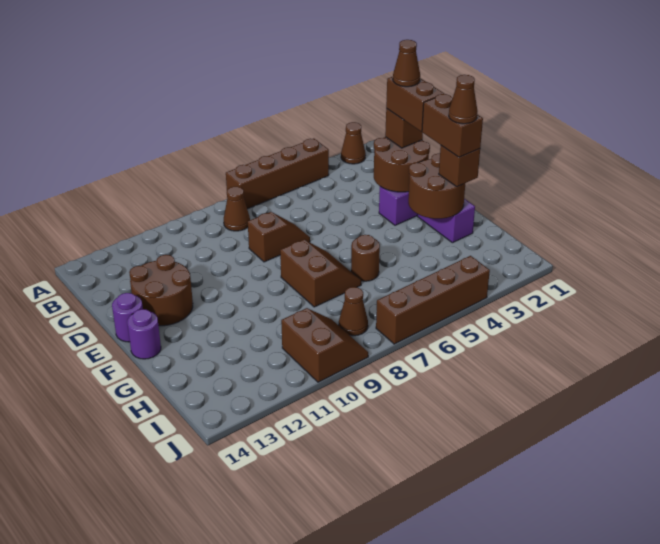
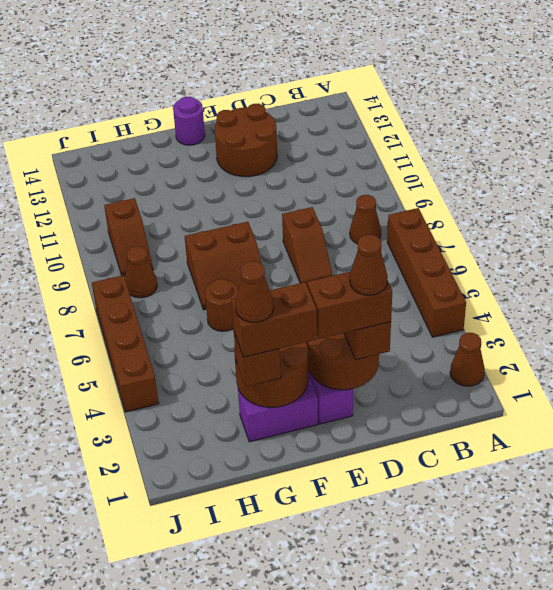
purple 1x1 round brick [112,293,143,342] -> none
brown 2x2 slope [281,308,368,382] -> brown 1x2 slope [104,198,153,277]

